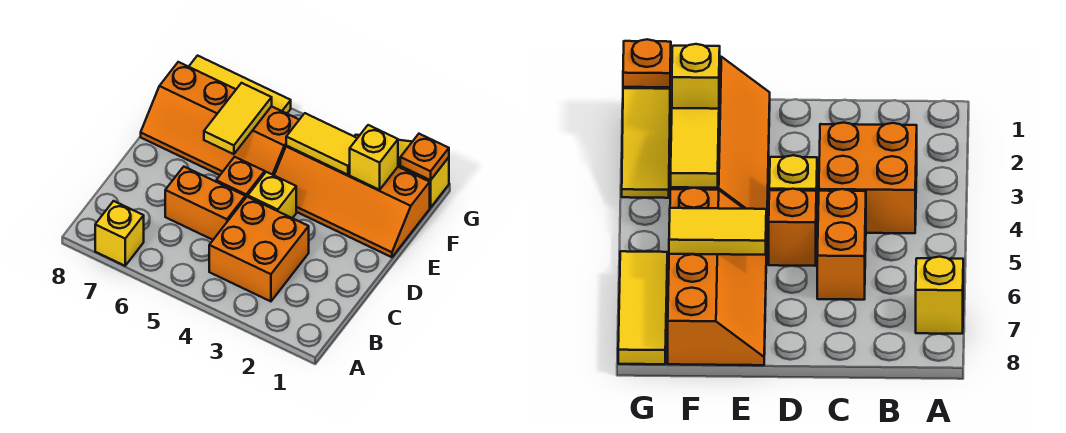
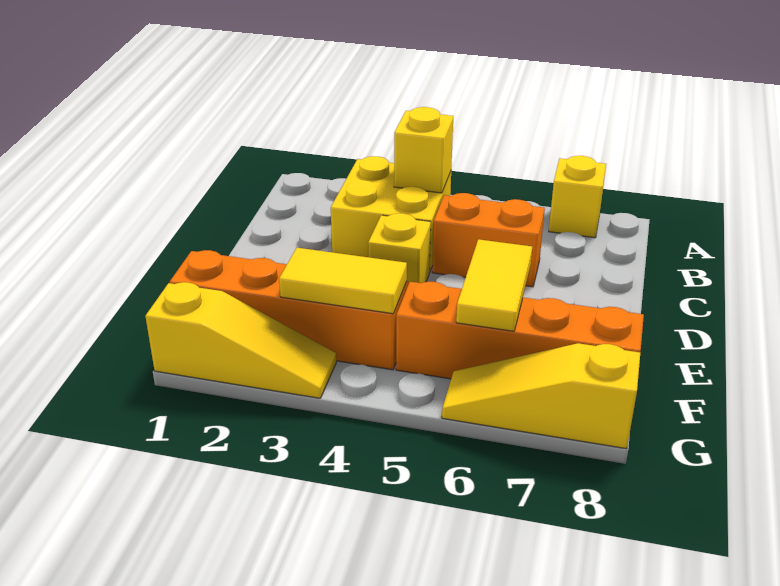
orange 2x2 brick [209,197,309,301] -> yellow 2x2 brick [331,156,451,273]
orange 1x1 brick [216,157,265,198] -> none
yellow 1x1 brick [350,125,398,190] -> yellow 1x1 brick moved to [394,107,453,193]
orange 1x1 plate [400,134,449,180] -> none
yellow 1x3 tile [189,56,291,113] -> yellow 1x3 slope [442,343,640,449]

